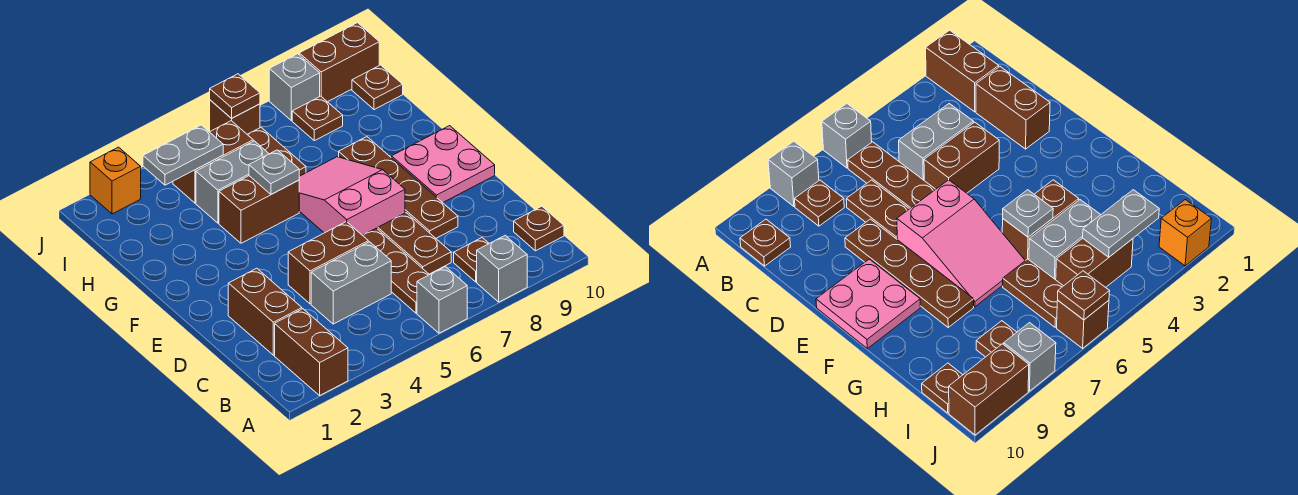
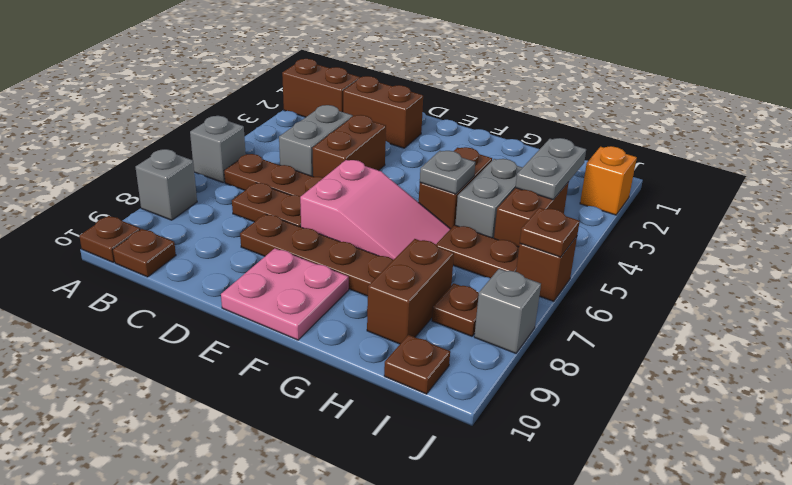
brown 1x1 plate [454,238,489,282] -> brown 1x1 plate moved to [79,216,140,262]
brown 1x2 brick [299,23,379,102] -> brown 1x2 brick moved to [367,239,454,344]

